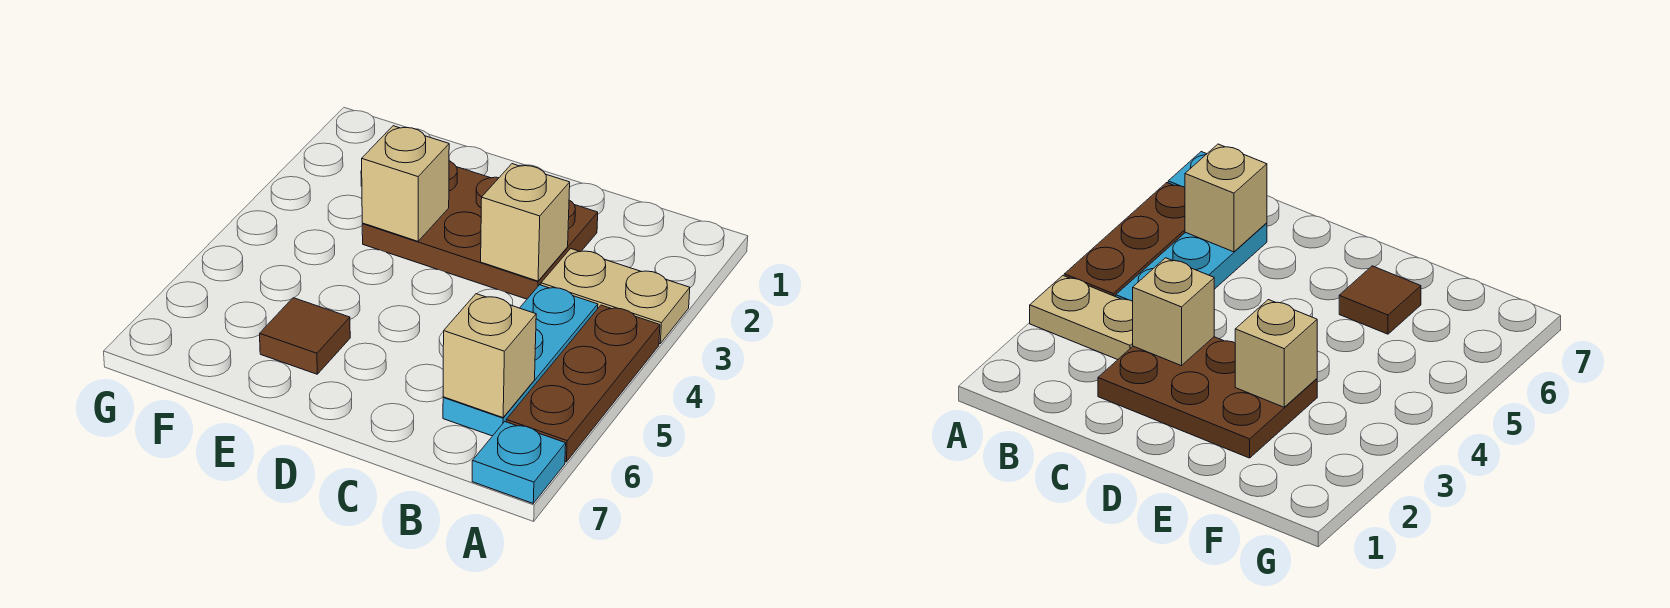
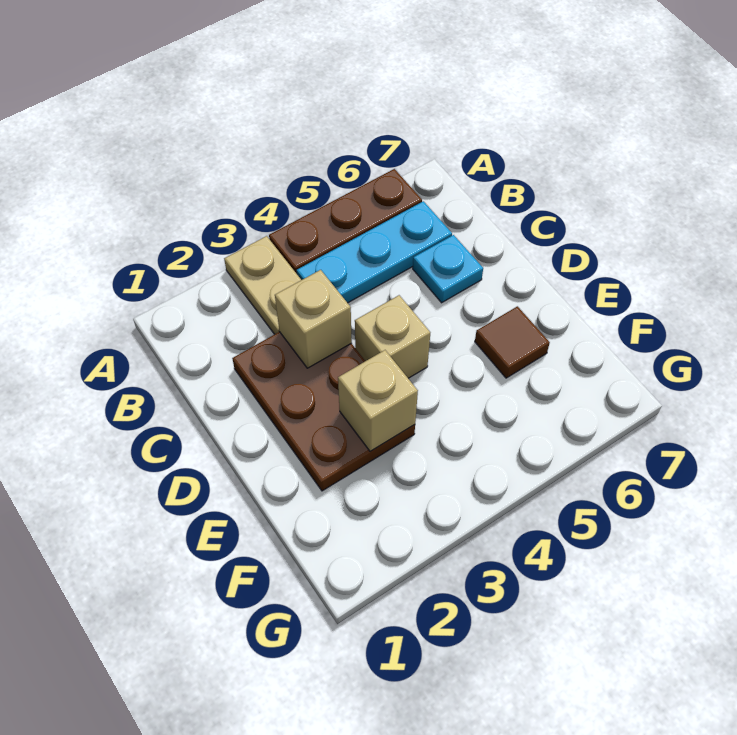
cyan 1x1 plate [472,422,566,503] -> cyan 1x1 plate moved to [413,235,483,303]
tan 1x1 brick [443,294,536,418] -> tan 1x1 brick moved to [355,295,430,378]

